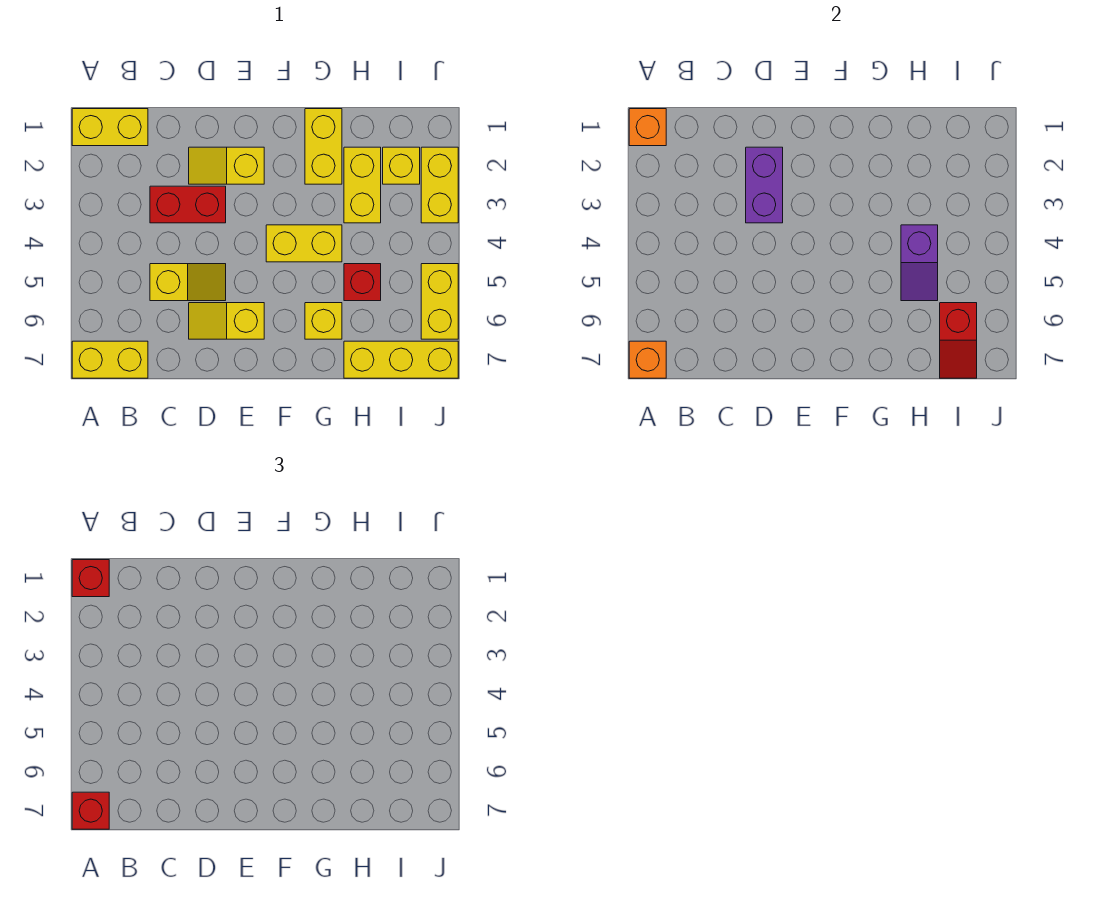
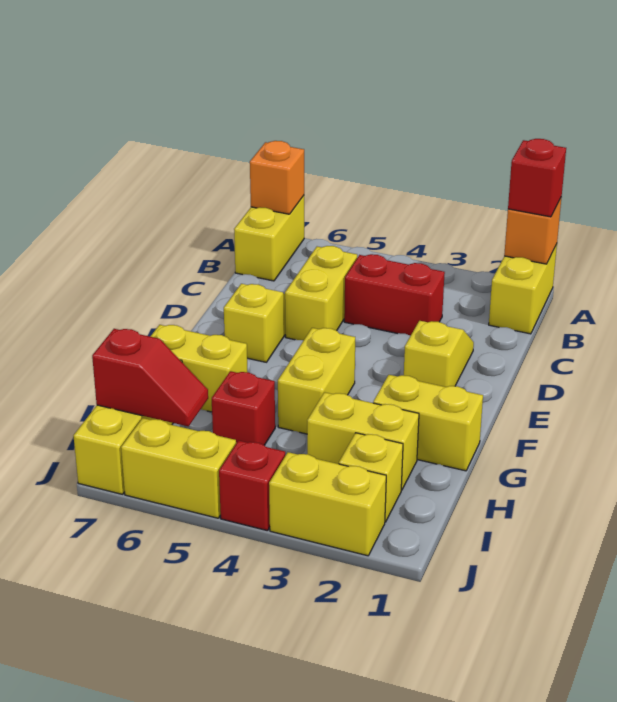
red 1x1 brick [72,792,109,829] -> red 1x1 brick moved to [219,441,285,531]
red 1x2 brick [150,186,226,223] -> red 1x2 brick turned to [344,254,445,336]
yellow 1x2 slope [150,264,226,301] -> yellow 1x2 brick [285,246,357,341]
purple 1x2 brick [746,147,783,223] -> none
yellow 1x1 brick [305,303,342,339] -> yellow 1x2 brick [150,325,248,412]
purple 1x2 slope [901,225,938,301] -> none
red 1x2 slope [940,303,977,378] -> red 1x2 slope turned to [92,329,208,426]

